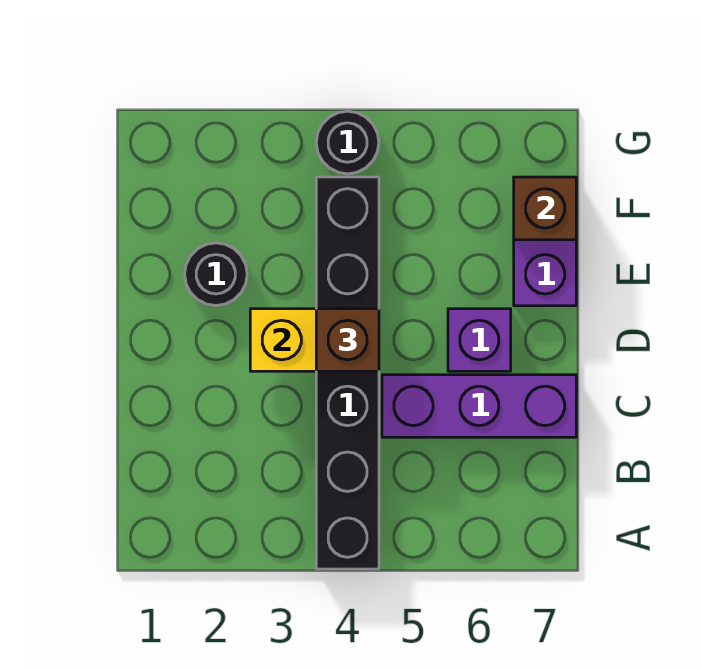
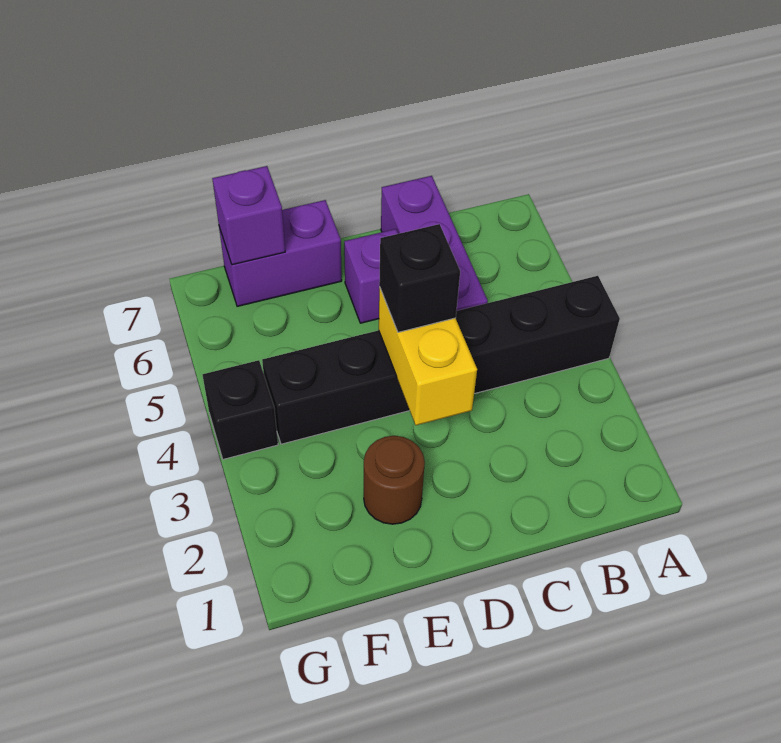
brown 1x1 brick [316,309,379,371] -> black 1x1 brick [379,224,460,332]
black 1x1 round brick [185,243,247,306] -> brown 1x1 round brick [364,436,425,524]
brown 1x1 brick [514,177,576,240] -> purple 1x1 brick [212,166,285,265]
black 1x1 round brick [316,111,379,174] -> black 1x1 brick [202,360,278,459]

